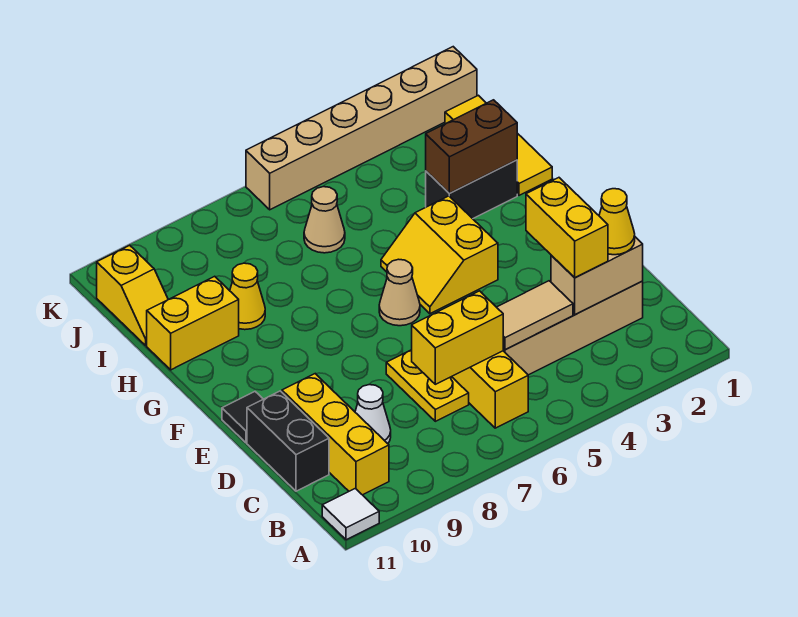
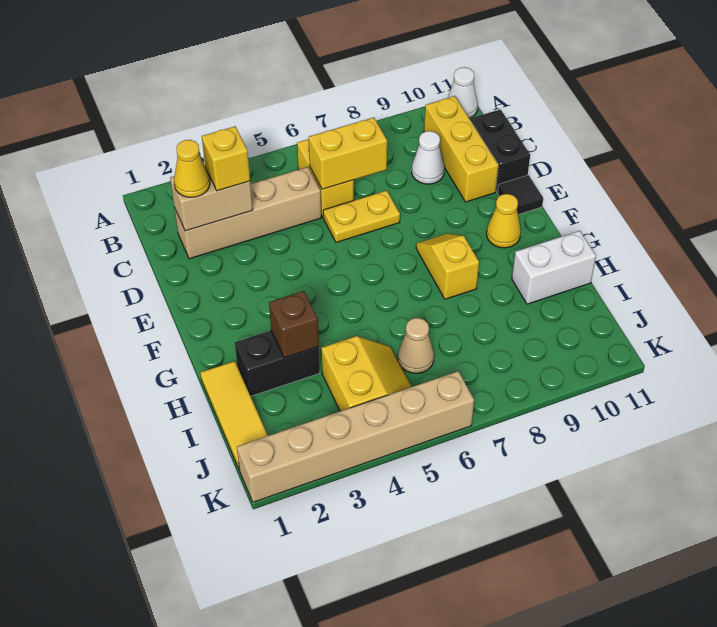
white 1x1 tile [322,488,379,540] -> white 1x1 cone [448,67,478,118]
yellow 1x2 brick [526,178,608,278] -> yellow 1x1 brick [202,126,250,191]
tan 1x2 tile [497,281,573,350] -> none
yellow 1x2 plate [386,350,469,421] -> yellow 1x2 plate turned to [323,190,400,242]
yellow 2x2 slope [381,196,498,314] -> yellow 2x2 slope moved to [321,336,412,411]
tan 1x1 cone [379,259,420,326] -> none
brown 1x2 brick [426,100,517,193] -> brown 1x1 brick [269,291,319,358]
yellow 1x1 cone [230,263,265,330] -> yellow 1x1 cone moved to [487,194,521,248]
yellow 1x2 brick [147,276,239,370] -> white 1x2 brick [512,231,596,304]
yellow 1x2 slope [97,245,168,345] -> yellow 1x2 slope moved to [416,234,479,299]

